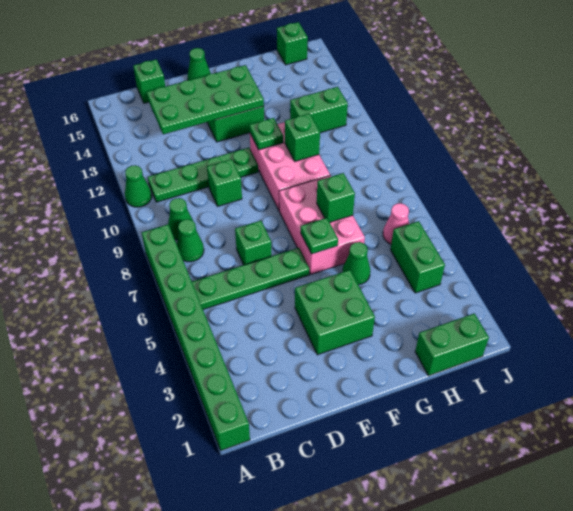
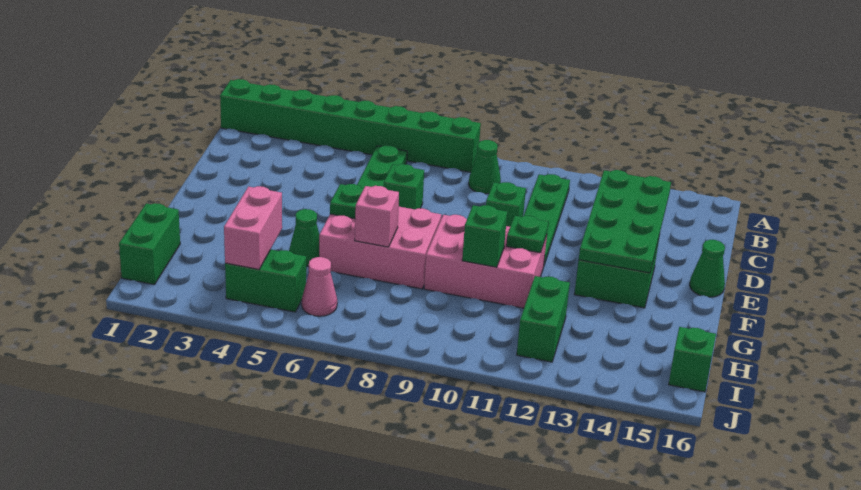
green 1x1 cone [125,165,152,207] -> none
green 1x1 cone [177,219,204,262] -> none
green 1x1 brick [133,59,165,103] -> none
green 2x2 brick [295,270,375,355] -> none
green 1x1 brick [317,173,355,222] -> pink 1x1 brick [355,186,399,247]
none -> pink 1x2 brick [224,186,282,270]

